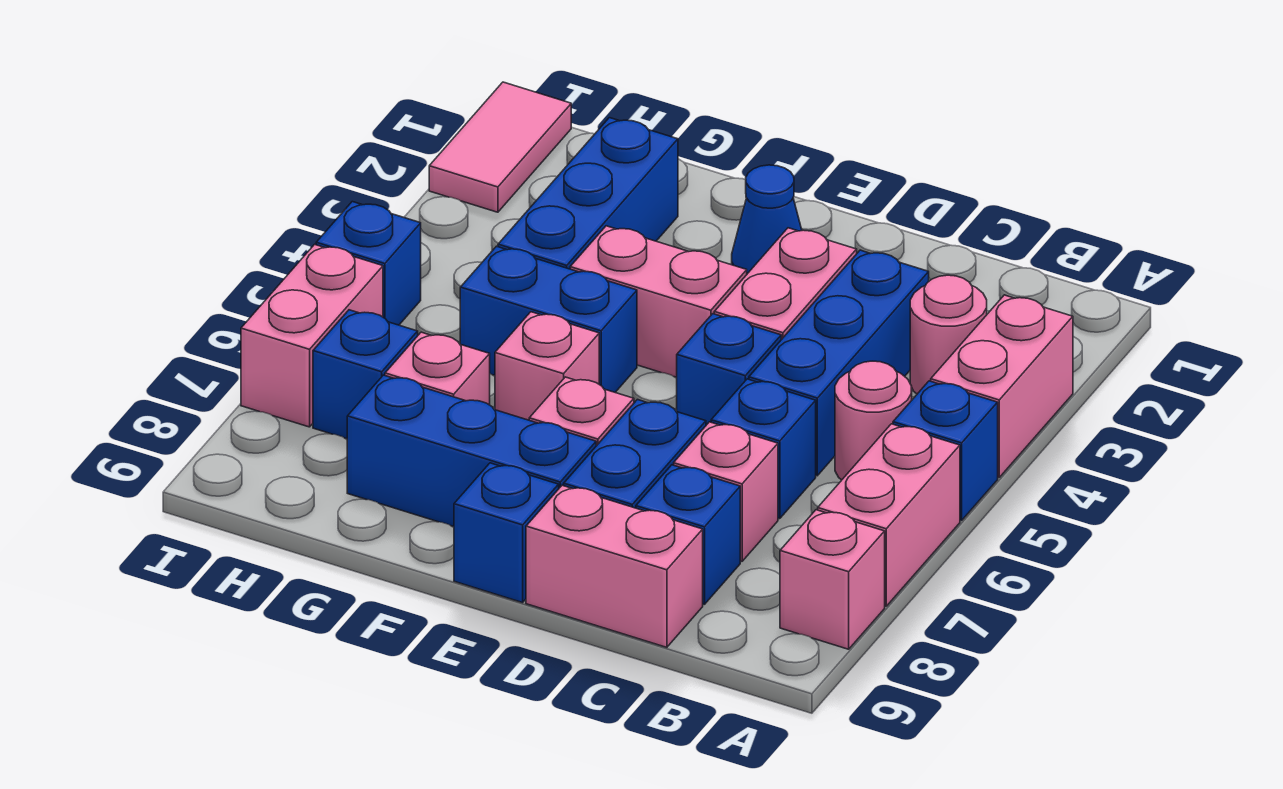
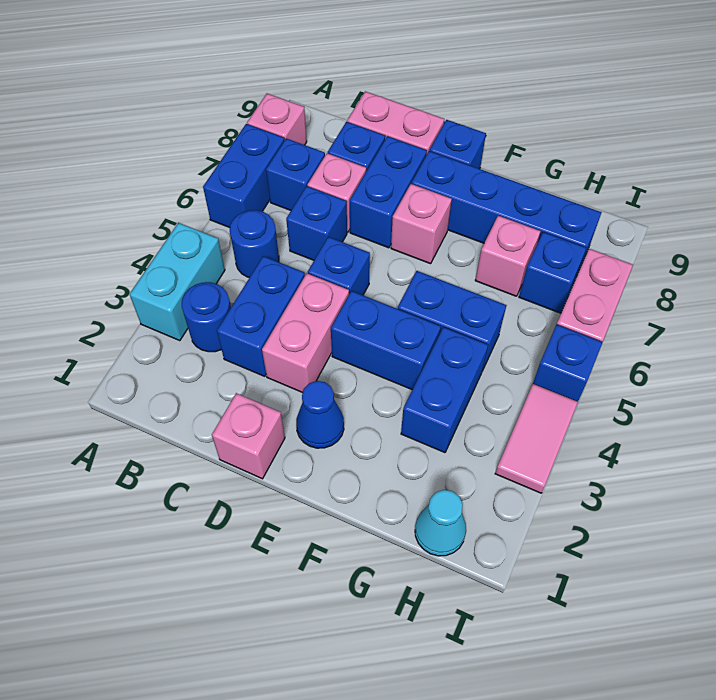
pink 1x2 brick [931,295,1073,477] -> cyan 1x2 brick [130,223,225,341]
blue 1x1 brick [893,381,998,521] -> blue 1x1 brick moved to [266,138,325,210]
pink 1x2 brick [818,424,960,606] -> blue 1x2 brick [203,124,284,228]
pink 1x1 round brick [910,275,987,394] -> blue 1x1 round brick [182,282,231,352]
pink 1x1 round brick [835,361,912,480] -> blue 1x1 round brick [230,210,279,278]
blue 1x3 brick [749,250,929,476] -> blue 1x2 brick [217,256,305,376]
pink 1x2 brick [570,226,747,377] -> blue 1x2 brick [331,291,441,390]
blue 1x3 brick [347,375,596,527] -> blue 1x4 brick [411,151,602,272]
pink 1x1 brick [495,312,599,420] -> pink 1x1 brick moved to [212,393,285,479]
blue 1x3 brick [498,118,678,269] -> blue 1x2 brick [401,327,488,453]
none -> cyan 1x1 cone [415,490,466,556]
pink 1x2 tile [429,82,571,212] -> pink 1x2 tile moved to [495,384,578,493]

